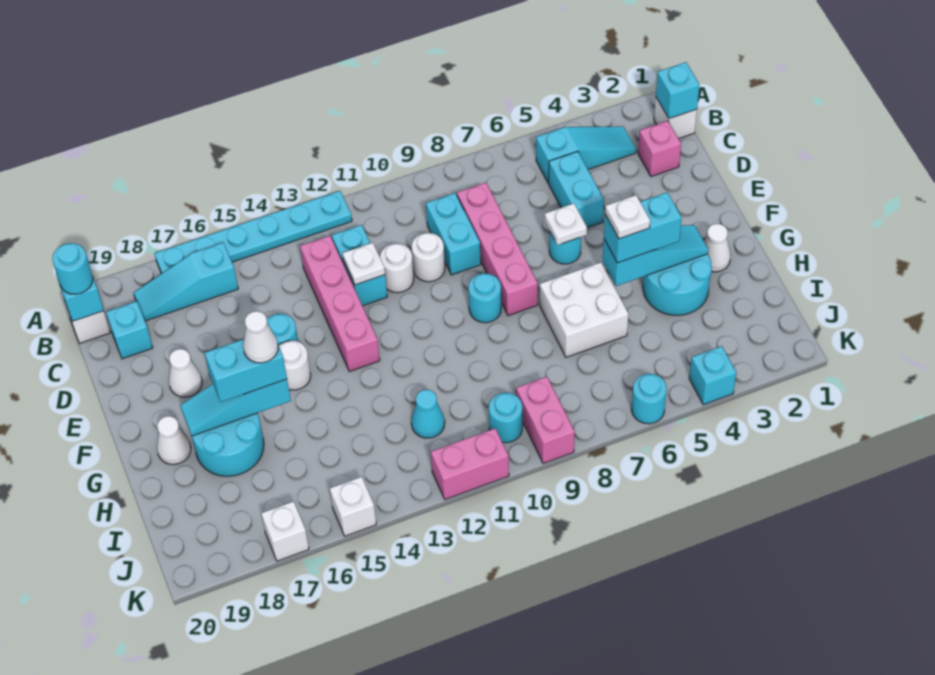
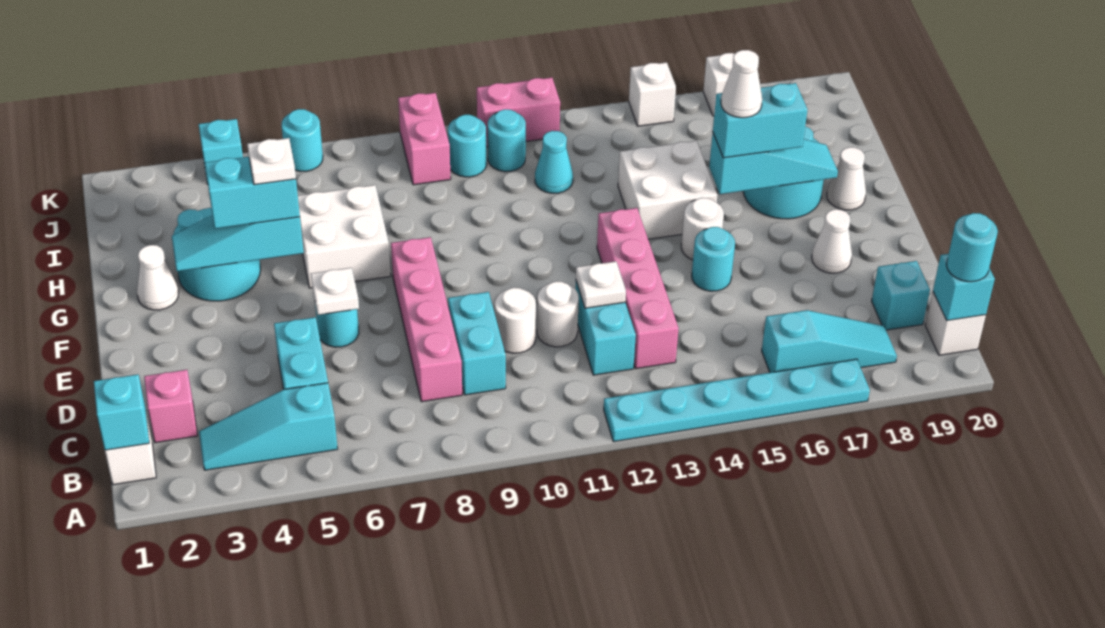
cyan 1x1 round brick [468,273,501,323] -> cyan 1x1 round brick moved to [488,109,526,172]
none -> white 2x2 brick [618,141,717,239]

